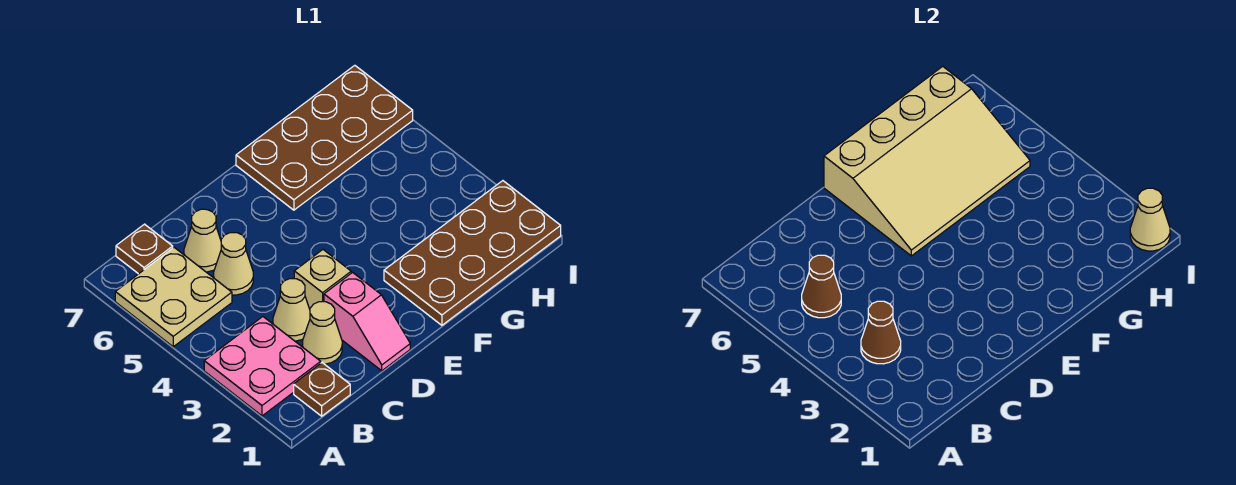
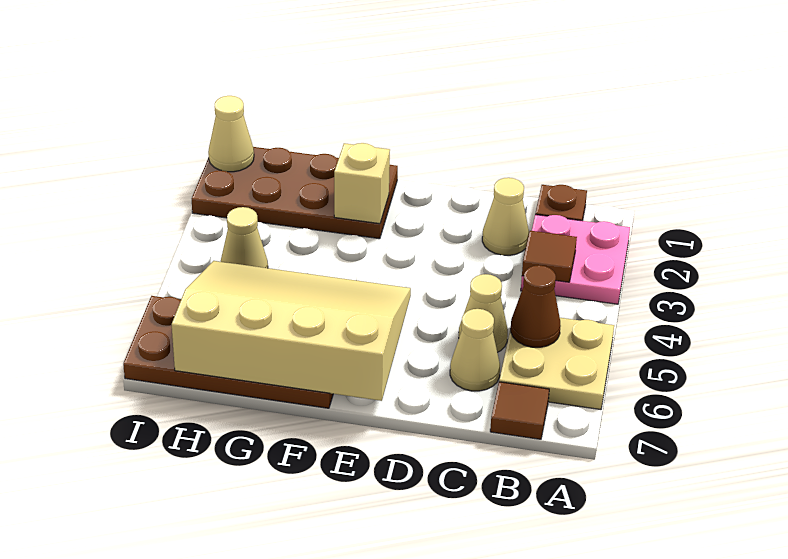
brown 1x1 cone [861,301,901,364] -> brown 1x1 tile [522,231,577,282]
brown 1x1 plate [116,224,173,274] -> brown 1x1 tile [490,382,549,439]
tan 1x1 cone [273,279,310,341] -> tan 1x1 cone moved to [221,207,268,268]
pink 1x2 slope [324,272,410,371] -> none
tan 1x1 brick [294,250,351,309] -> tan 1x1 brick moved to [334,143,390,224]

